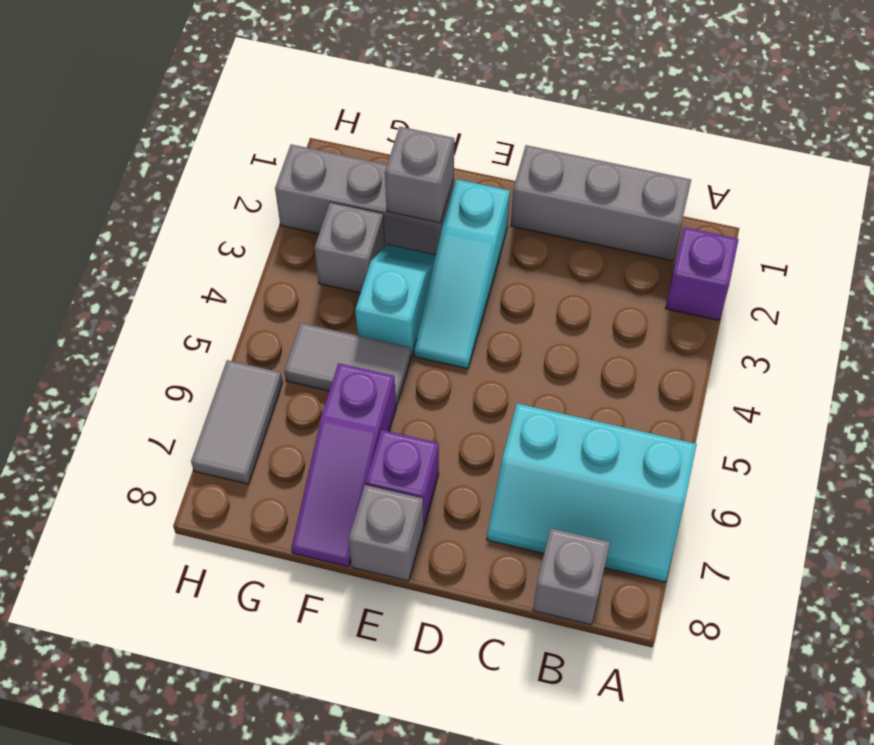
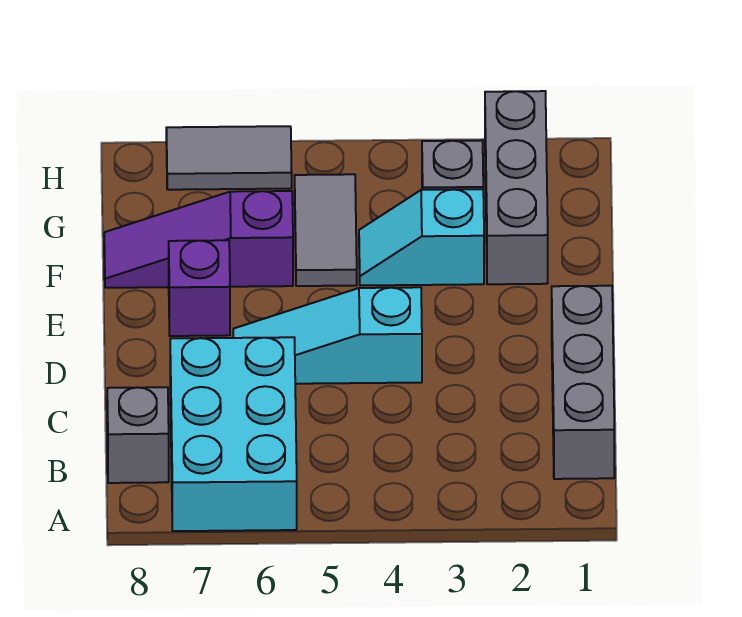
purple 1x1 brick [665,227,739,320] -> none
cyan 2x3 slope [487,403,697,582] -> cyan 2x3 brick [170,337,297,531]
cyan 1x3 slope [414,179,510,369] -> cyan 1x3 slope moved to [233,287,422,384]
grey 1x1 brick [349,485,424,581] -> none
grey 1x1 brick [385,127,454,223] -> none
cyan 1x2 slope [355,245,436,356] -> cyan 1x2 slope turned to [359,189,484,285]

